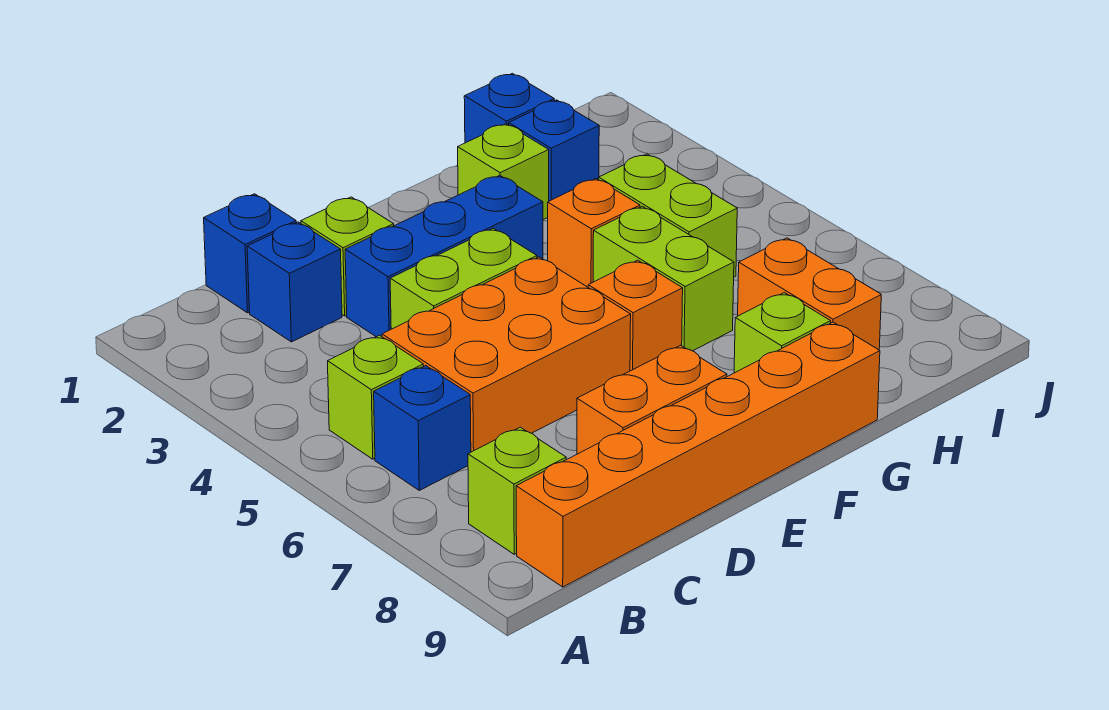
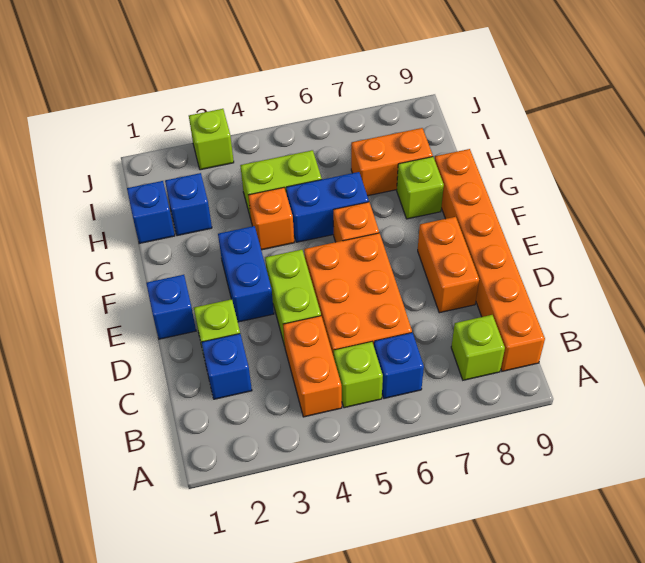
none -> orange 1x2 brick [283,316,342,417]
blue 1x1 brick [204,194,296,313] -> blue 1x1 brick moved to [146,275,196,339]
blue 1x3 brick [345,175,543,337] -> blue 1x2 brick [218,226,274,322]
lime 1x1 brick [458,124,549,220] -> lime 1x1 brick moved to [189,109,234,170]
lime 1x2 brick [593,206,734,351] -> blue 1x2 brick [286,172,369,242]

